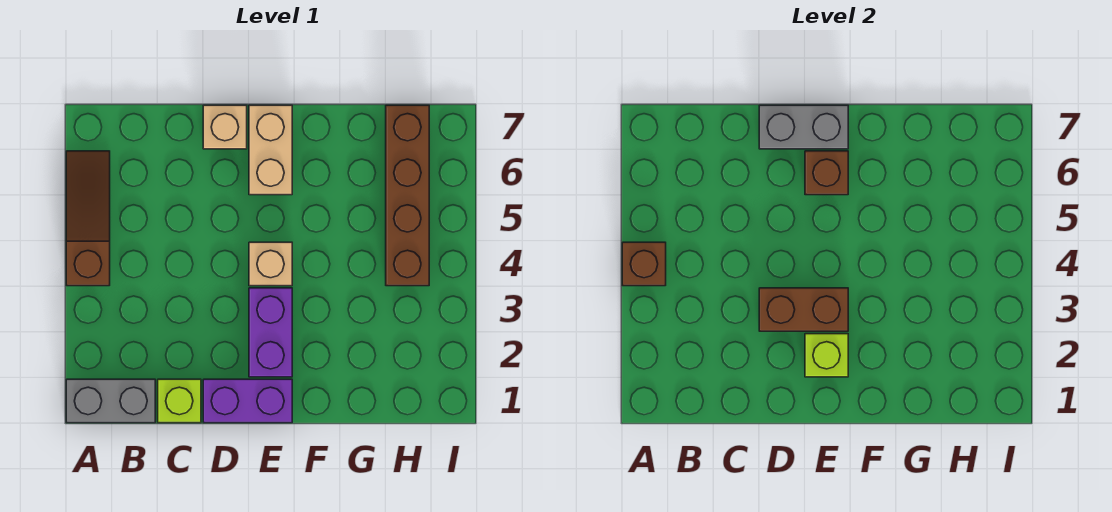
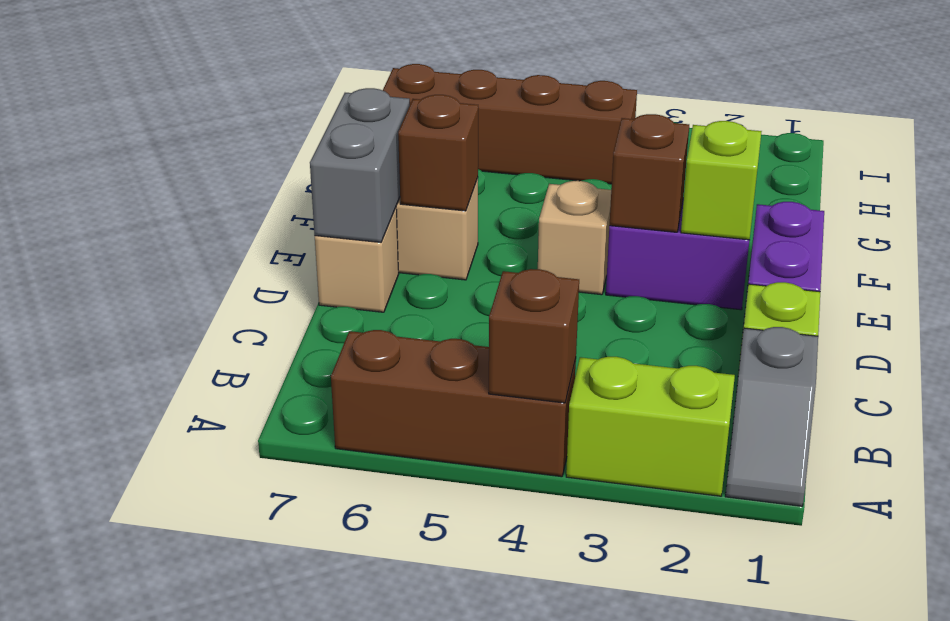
grey 1x2 brick [66,379,155,423] -> grey 1x2 slope [725,327,818,506]
none -> lime 1x2 brick [566,357,735,496]
brown 1x3 slope [66,151,110,286] -> brown 1x3 brick [331,330,576,477]
brown 1x2 brick [759,288,848,331] -> brown 1x1 brick [609,114,689,232]

